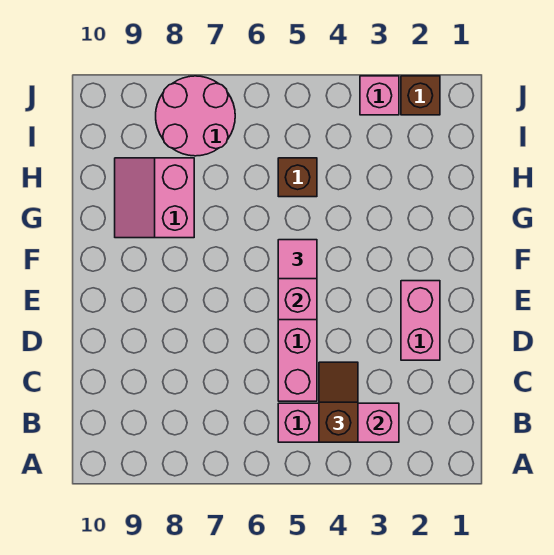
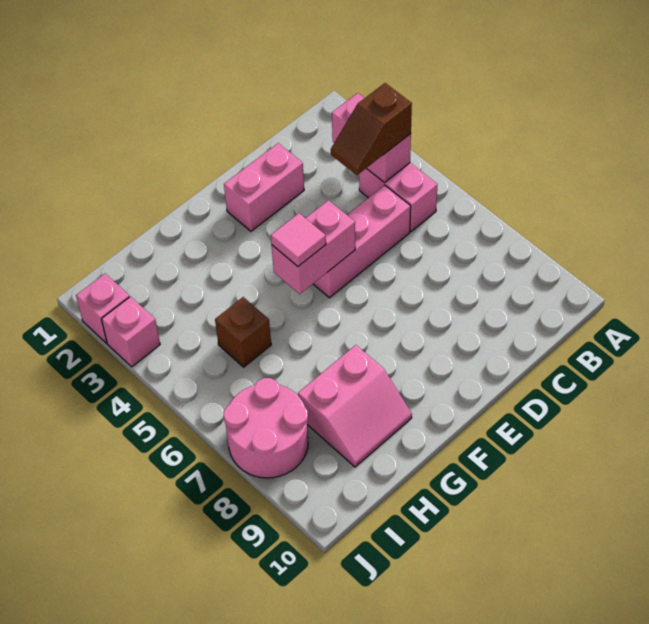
brown 1x1 brick [401,76,440,115] -> pink 1x1 brick [76,274,130,343]

